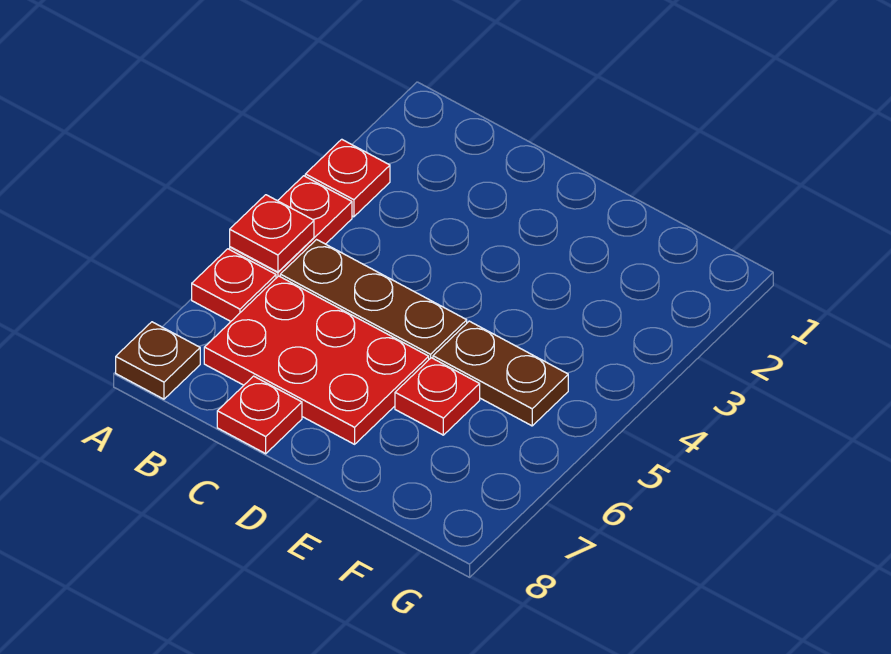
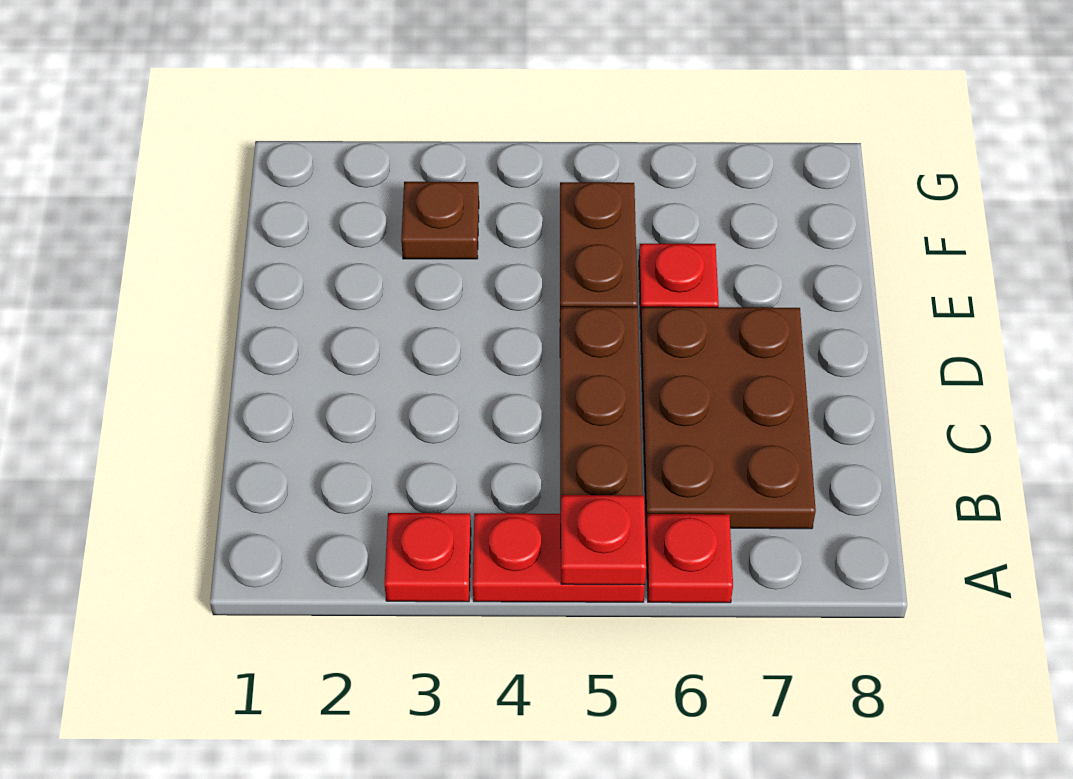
brown 1x1 plate [116,322,200,399] -> brown 1x1 plate moved to [401,182,479,259]
red 2x3 plate [204,276,429,444] -> brown 2x3 plate [640,307,816,529]
red 1x1 plate [217,376,302,454] -> none

